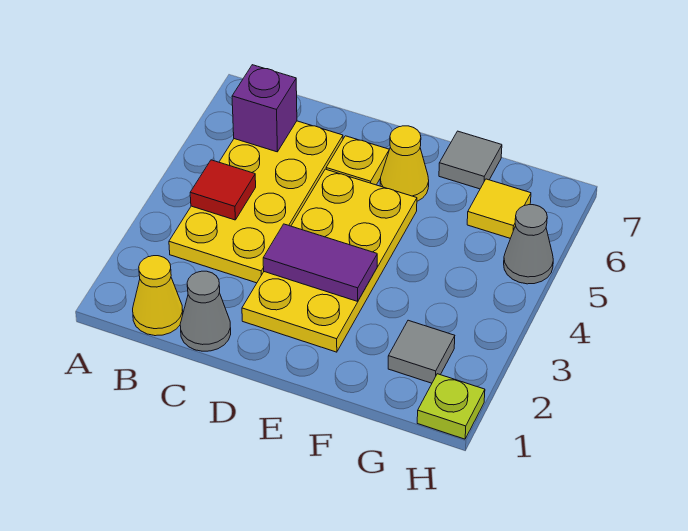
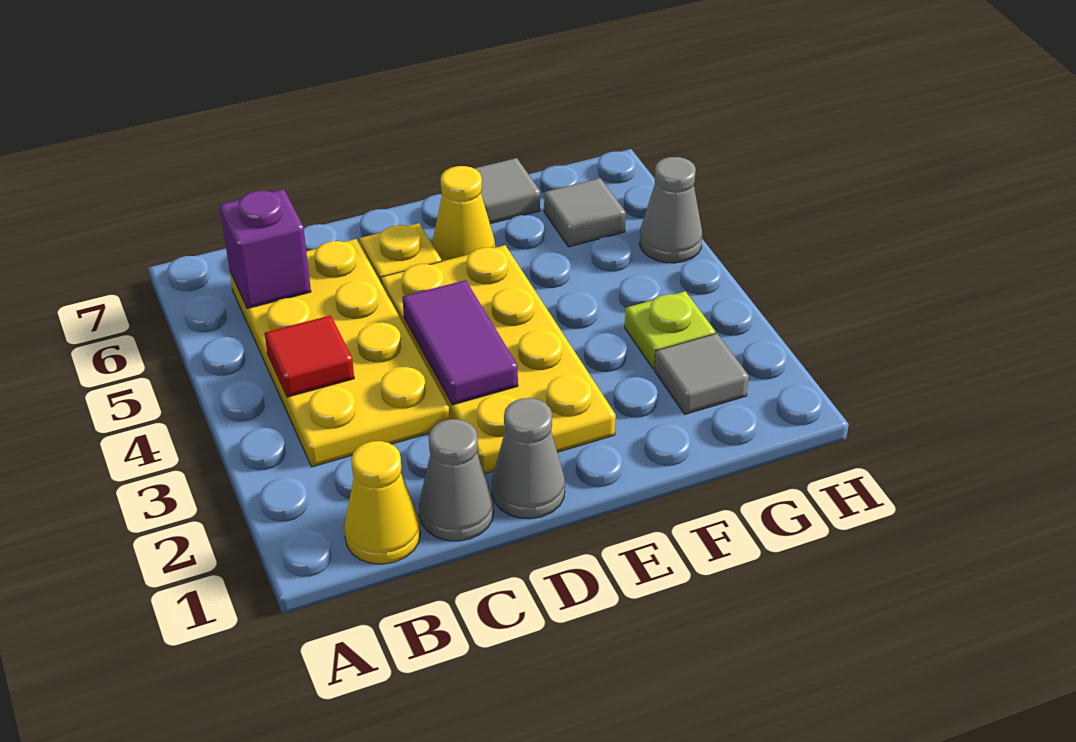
none -> grey 1x1 cone [492,398,565,519]
purple 1x2 tile [263,224,377,301] -> purple 1x2 tile turned to [402,280,518,405]
yellow 1x1 tile [467,179,531,238] -> grey 1x1 tile [544,178,626,247]
lime 1x1 plate [417,374,485,439] -> lime 1x1 plate moved to [625,291,715,369]

